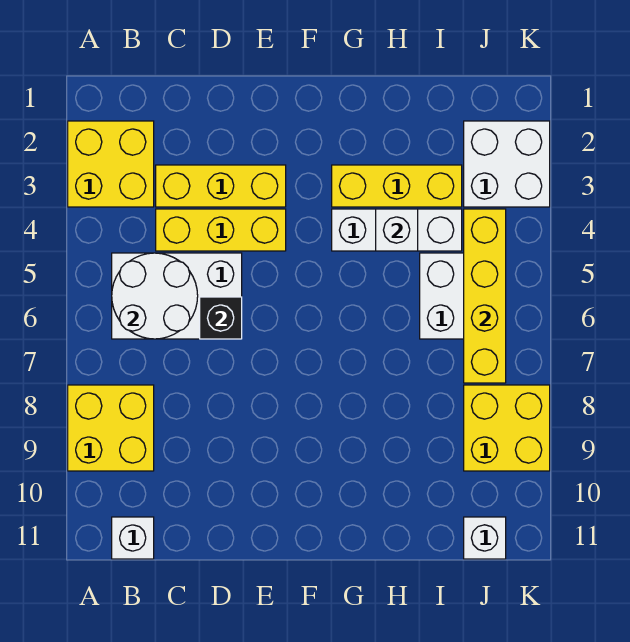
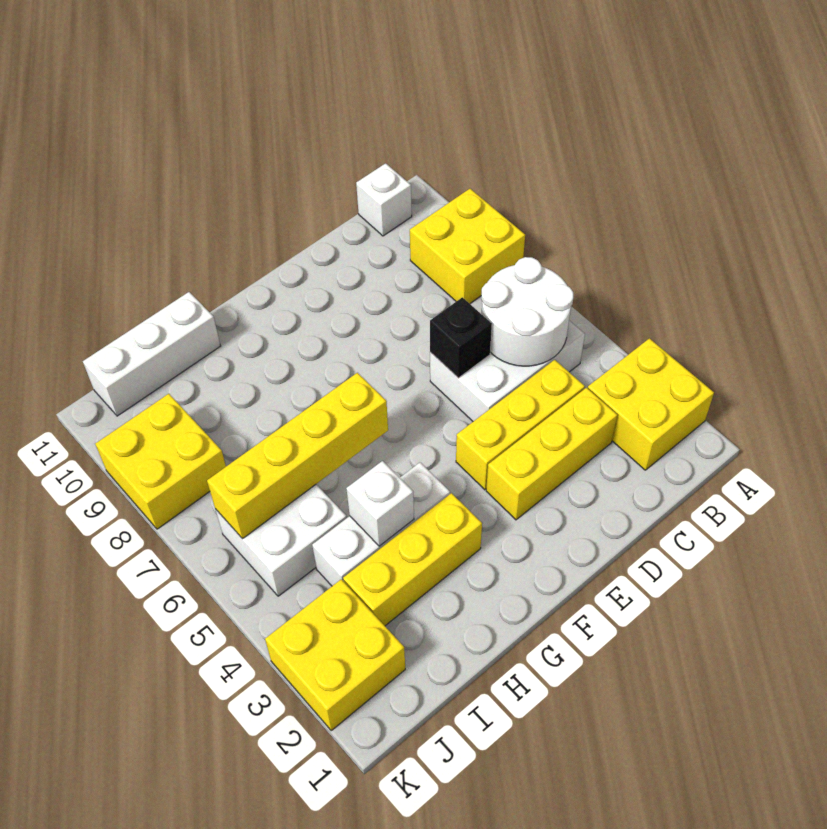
white 2x2 brick [464,121,550,207] -> yellow 2x2 brick [265,579,405,730]
yellow 1x4 brick [464,209,506,383] -> yellow 1x4 brick turned to [207,373,388,539]
white 1x1 brick [464,517,506,559] -> white 1x3 brick [83,292,220,416]

